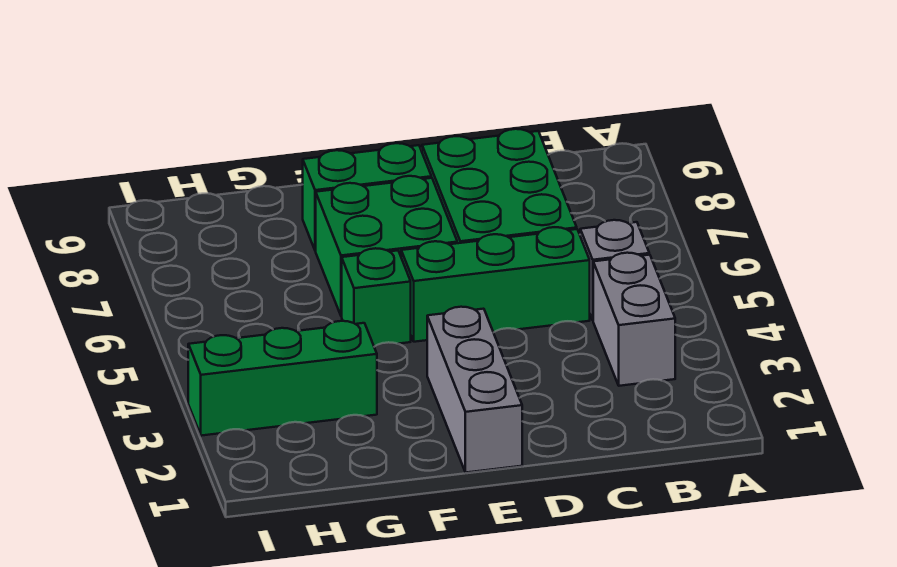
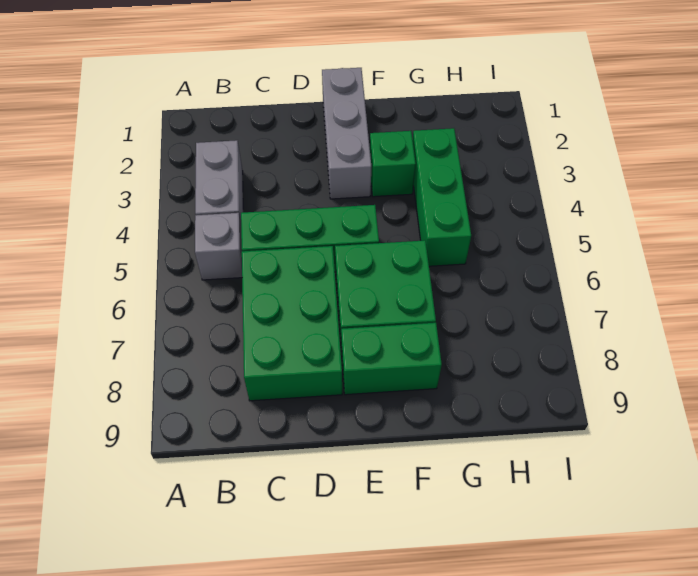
green 1x1 brick [342,248,411,347] -> green 1x1 brick moved to [370,131,416,197]
green 1x3 brick [188,321,377,436] -> green 1x3 brick turned to [413,128,471,266]

